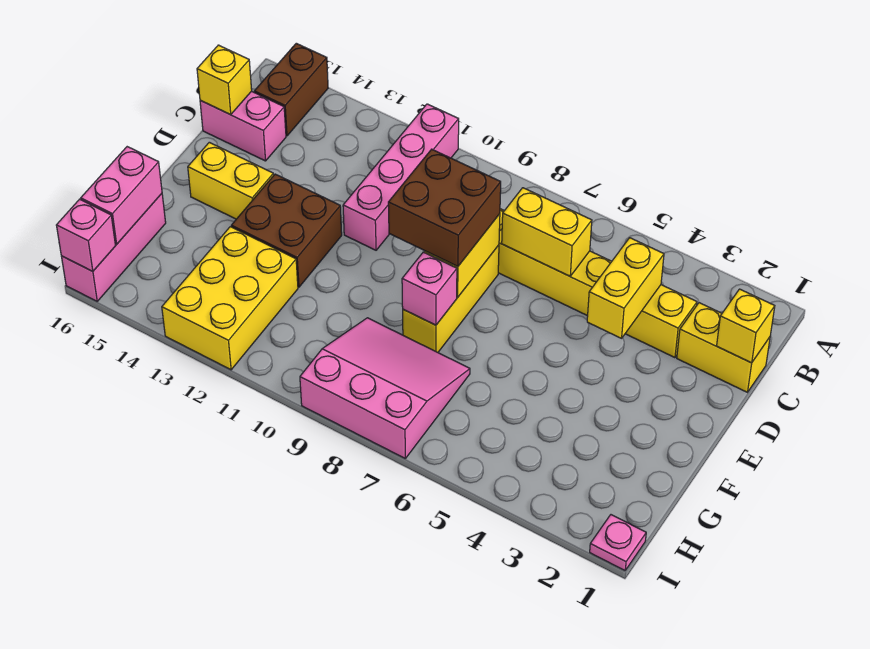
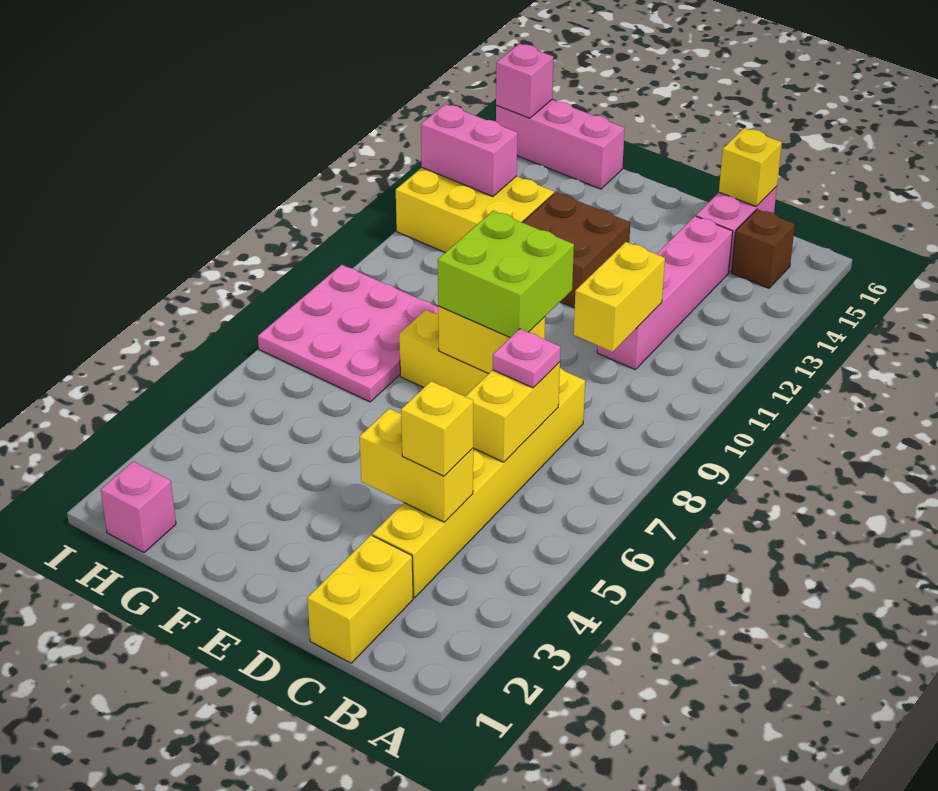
pink 1x4 brick [343,104,459,250] -> pink 1x4 brick turned to [597,216,733,369]
brown 1x2 brick [254,43,328,136] -> brown 1x1 brick [732,209,795,288]
yellow 1x1 brick [717,289,775,363] -> yellow 1x1 brick moved to [401,381,473,476]
brown 2x2 brick [388,149,501,267] -> lime 2x2 brick [438,211,574,338]
yellow 1x2 brick [188,142,274,219] -> yellow 1x2 brick moved to [574,242,665,352]
pink 1x1 brick [402,252,457,325] -> pink 1x1 brick moved to [101,461,176,553]
pink 3x3 slope [300,318,470,458] -> pink 3x3 plate [258,265,438,402]
pink 1x2 brick [81,147,162,244] -> pink 1x2 brick moved to [421,104,518,196]
pink 1x1 plate [590,515,646,570] -> pink 1x1 plate moved to [493,329,561,388]

